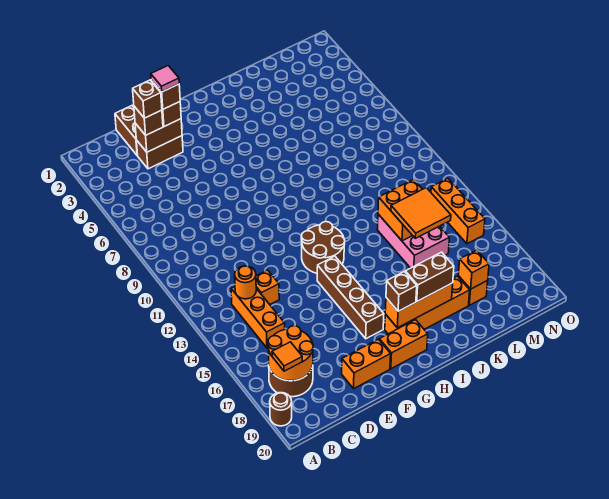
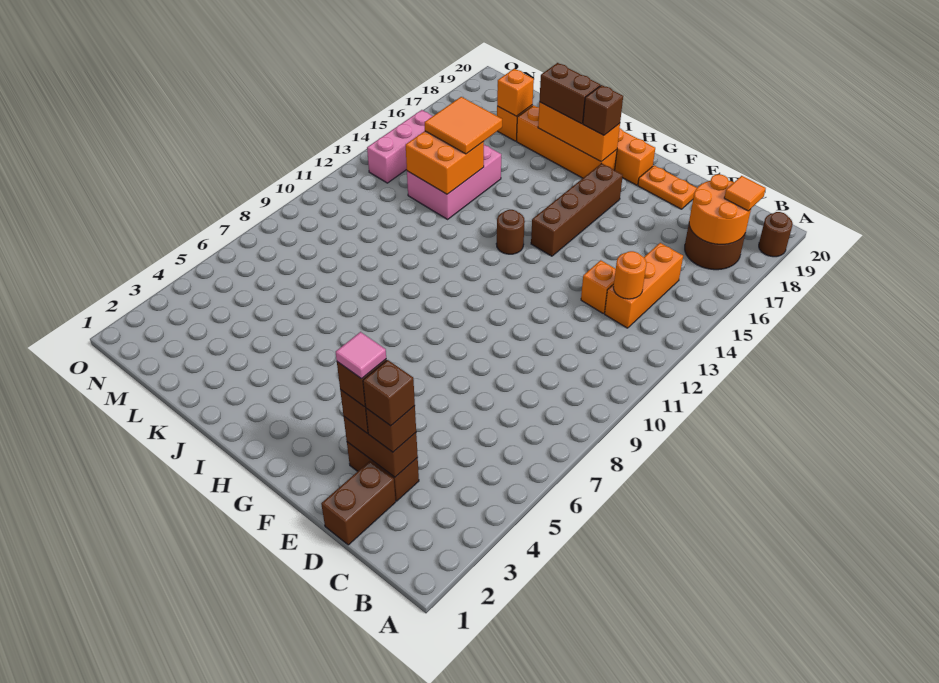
orange 1x2 brick [342,339,391,388] -> orange 1x2 plate [638,165,697,209]
brown 2x2 round brick [301,222,345,273] -> brown 1x1 round brick [496,210,525,254]
orange 1x3 brick [431,178,485,244] -> pink 1x3 brick [367,110,433,183]

